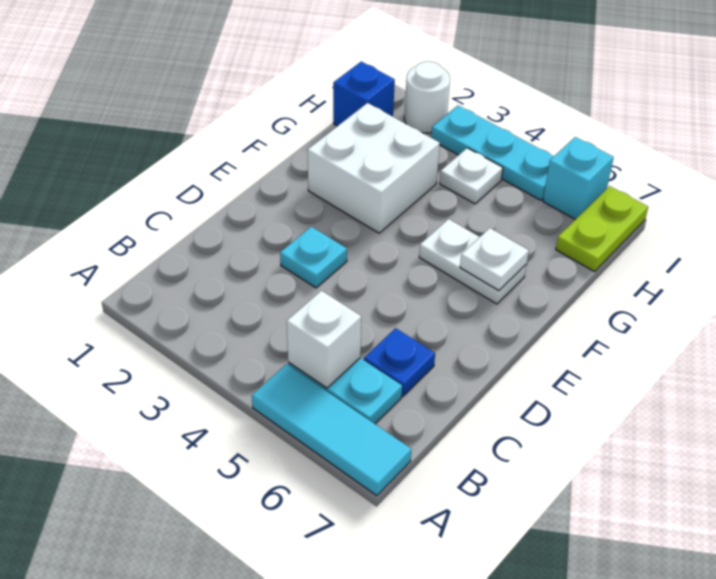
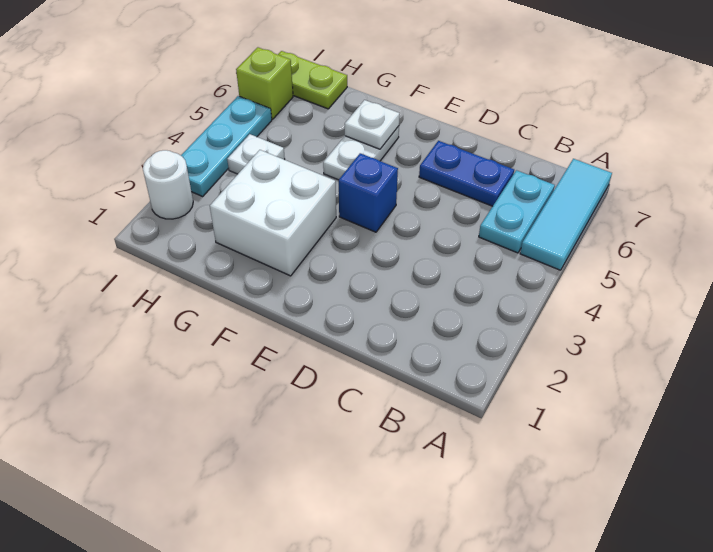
white 1x1 brick [287,291,361,388] -> none
blue 1x1 plate [364,328,435,396] -> blue 1x2 plate [419,141,514,206]
cyan 1x1 plate [280,227,347,288] -> none
blue 1x1 brick [333,62,395,126] -> blue 1x1 brick moved to [339,153,398,232]
cyan 1x1 brick [543,137,614,219] -> lime 1x1 brick [236,47,293,119]

